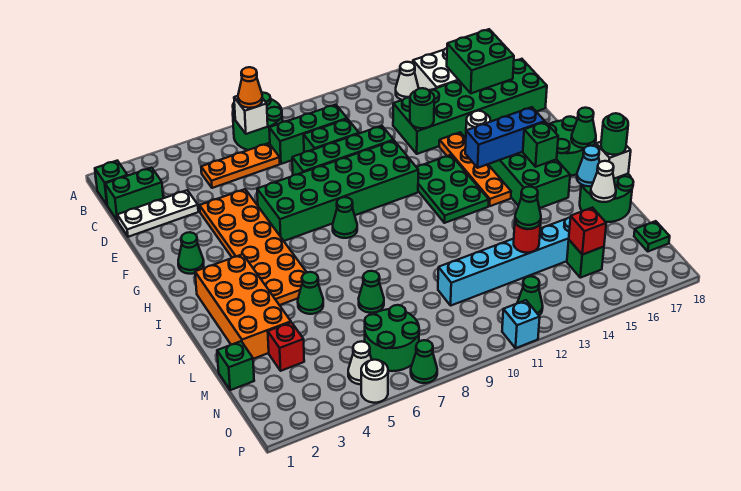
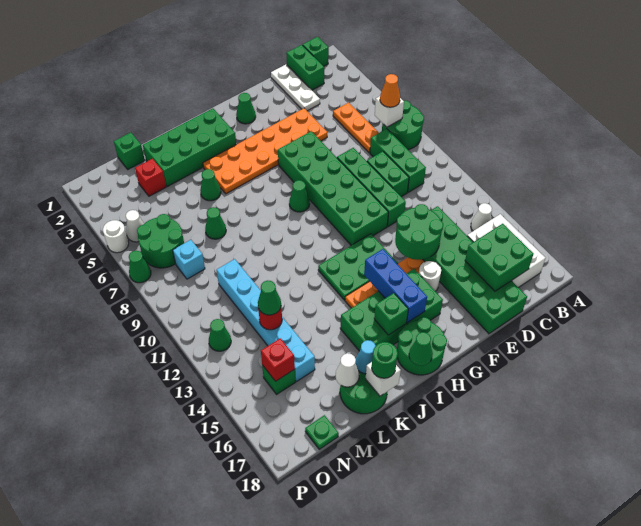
green 1x1 round brick [410,88,434,128] -> green 2x2 round brick [395,204,443,260]
orange 2x4 brick [195,254,291,359] -> green 2x4 brick [143,108,236,187]
cyan 1x1 brick [502,300,540,348] -> cyan 1x1 brick moved to [173,240,205,279]

